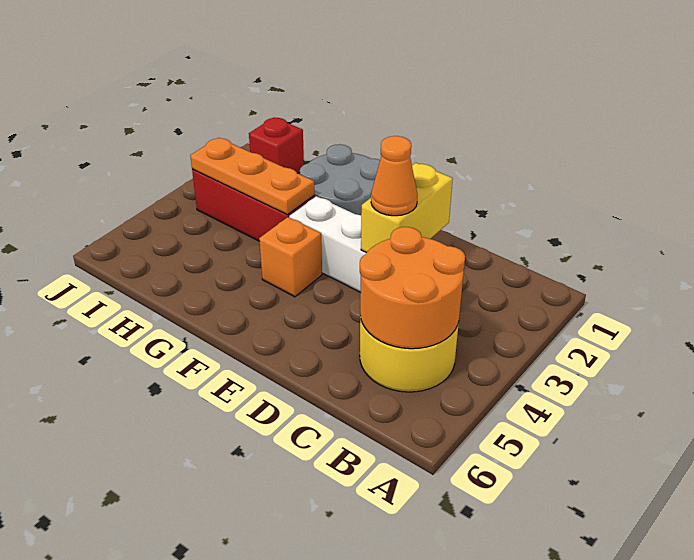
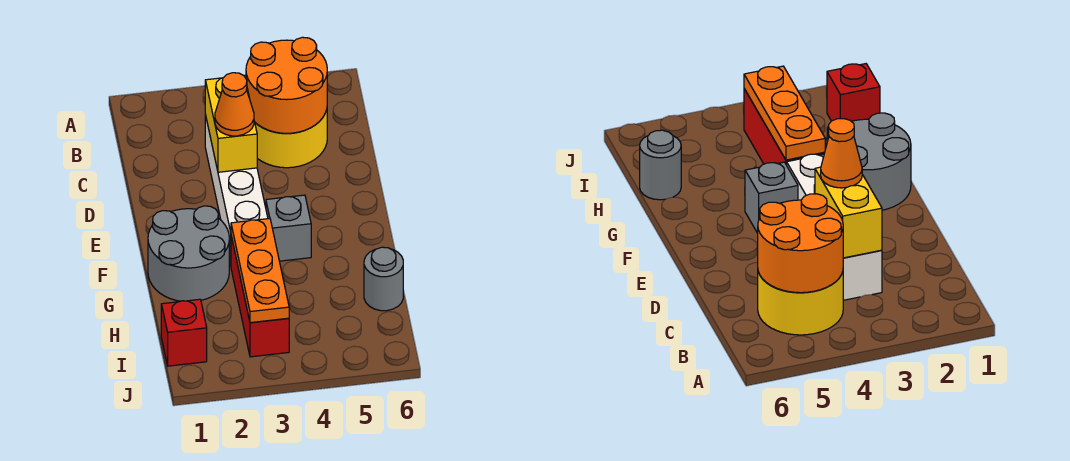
yellow 1x2 brick [361,163,453,253] -> yellow 1x2 brick turned to [205,78,257,172]
orange 1x1 brick [259,217,322,297] -> grey 1x1 brick [266,195,311,261]
none -> grey 1x1 round brick [364,247,403,311]

